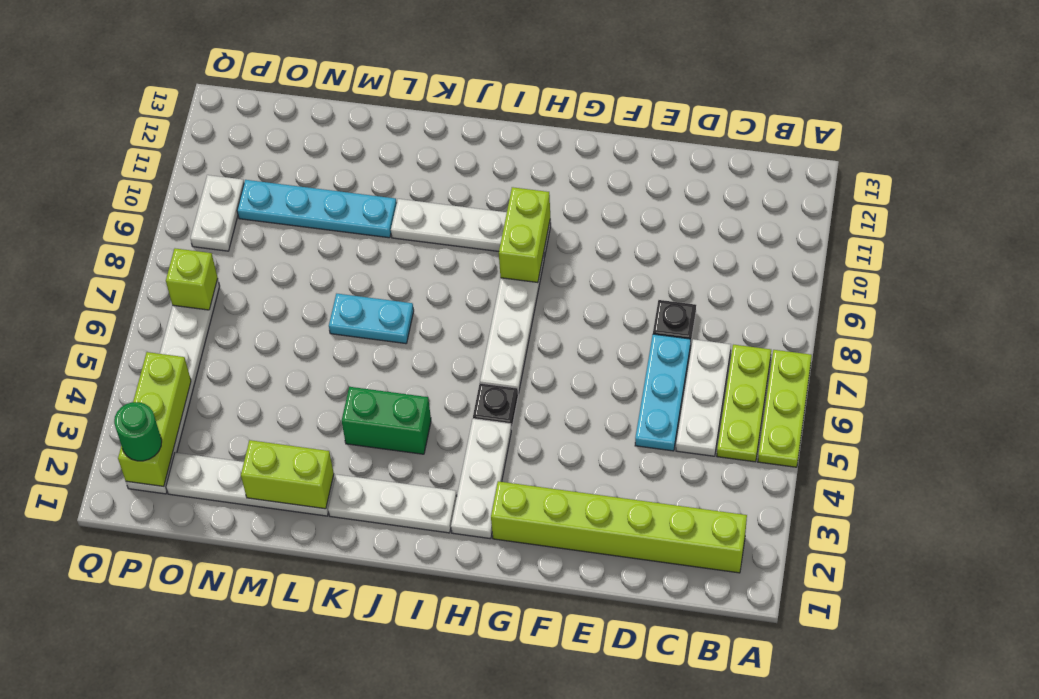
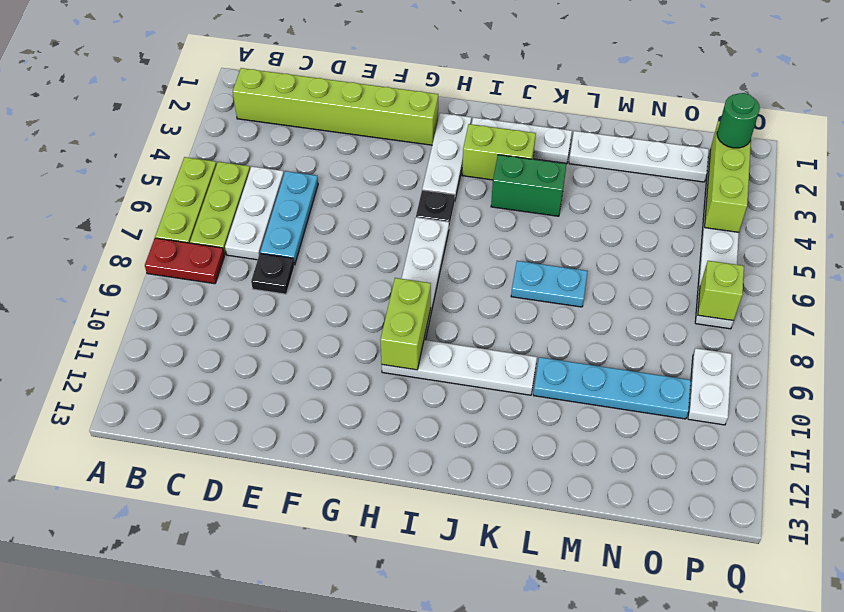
none -> red 1x2 plate [145,238,224,284]
lime 1x2 brick [241,440,334,509] -> lime 1x2 brick moved to [462,124,536,180]

